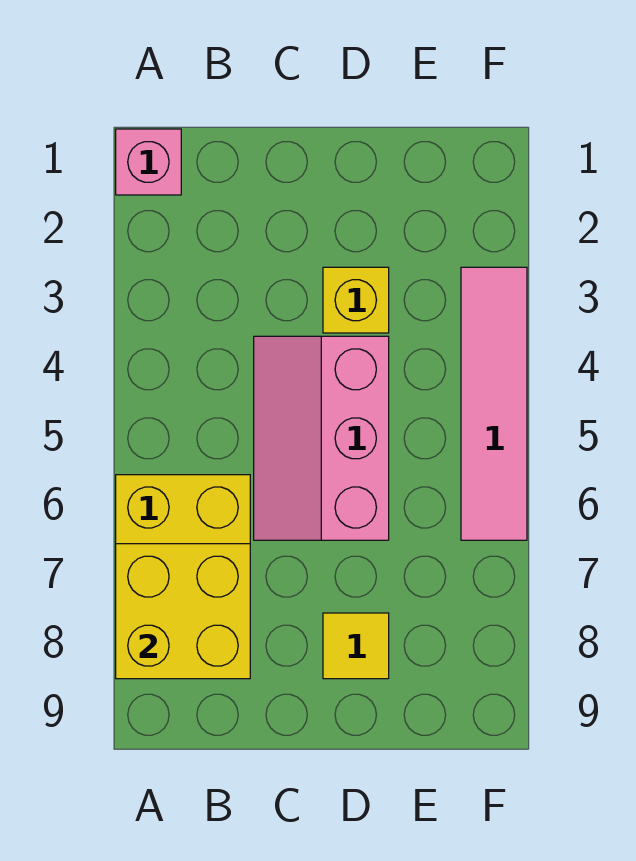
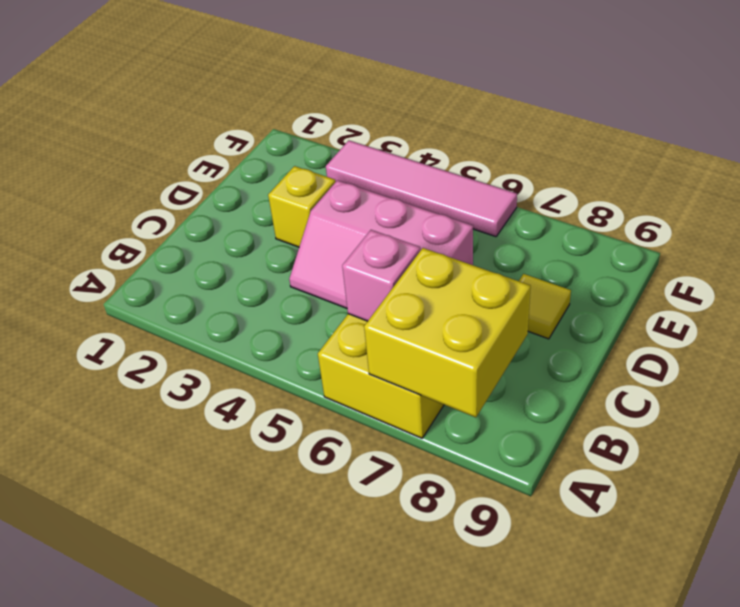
pink 1x1 brick [116,129,181,195] -> pink 1x1 brick moved to [342,230,420,321]

